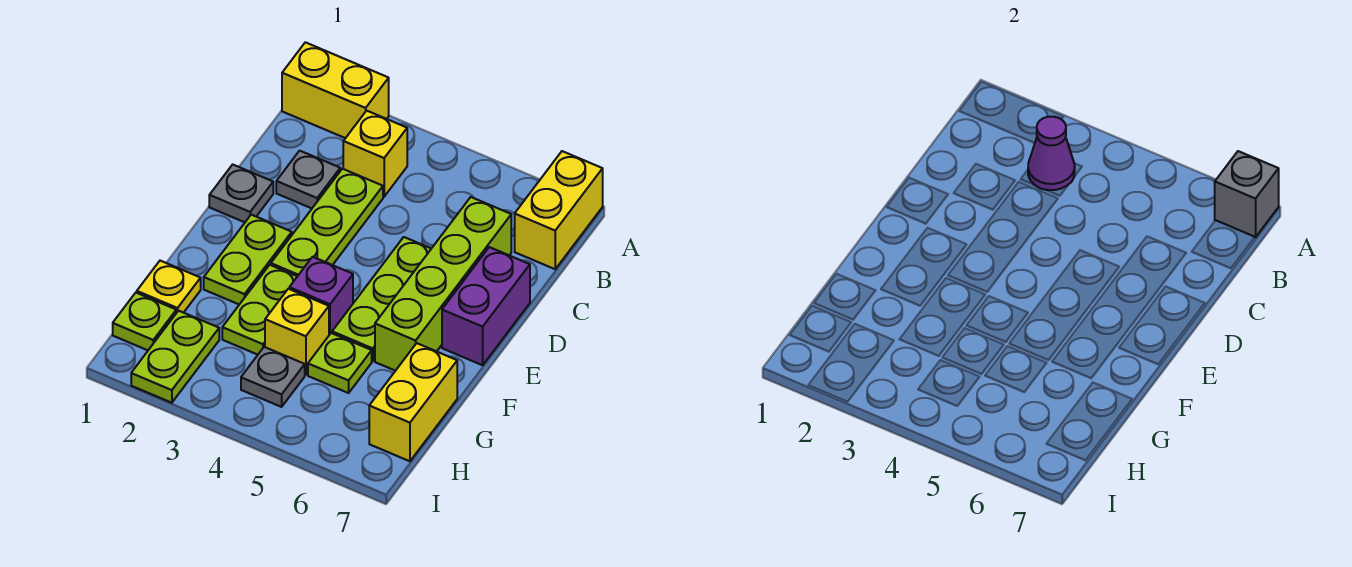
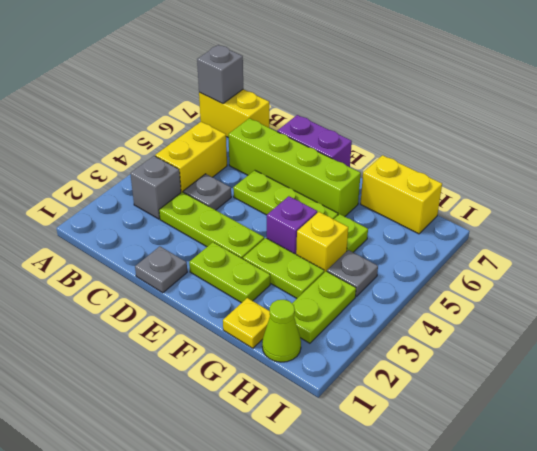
yellow 1x2 brick [282,42,389,138] -> yellow 1x2 brick moved to [155,122,227,192]
yellow 1x1 brick [343,111,407,197] -> grey 1x1 brick [130,156,181,219]
purple 1x1 cone [1028,117,1075,190] -> none
grey 1x1 plate [276,151,340,208] -> grey 1x1 plate moved to [183,174,231,210]
lime 1x1 plate [113,293,176,350] -> lime 1x1 cone [262,300,301,362]
lime 1x2 plate [131,311,219,403] -> lime 1x2 plate turned to [292,271,356,343]

